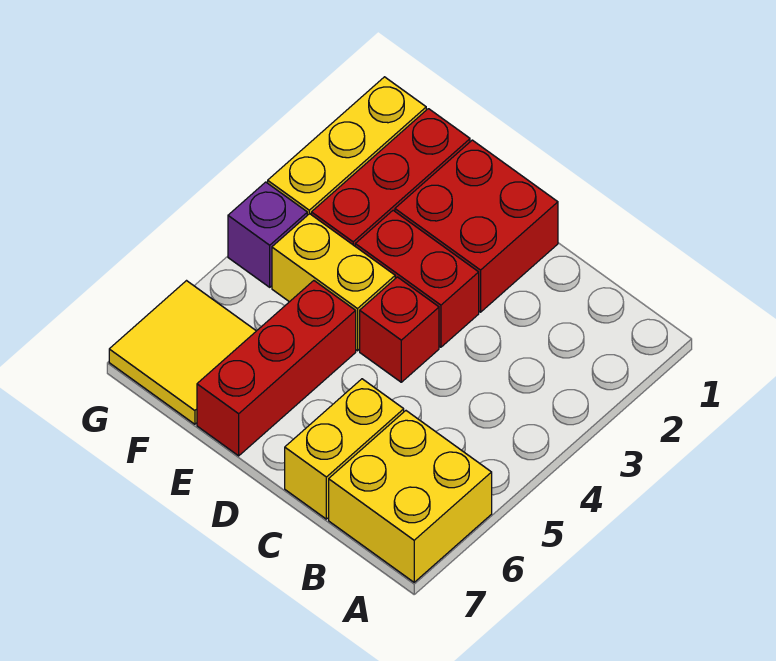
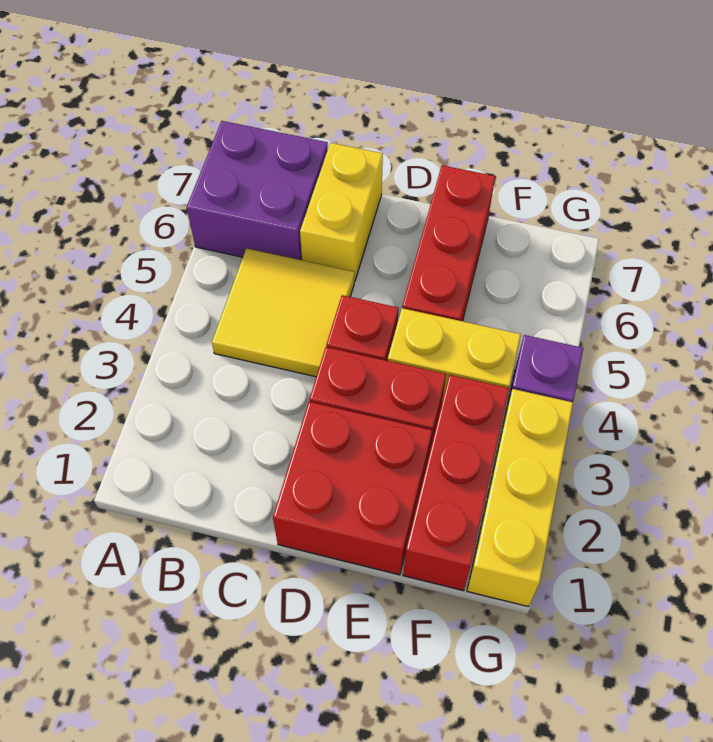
yellow 2x2 brick [329,411,492,582] -> purple 2x2 brick [187,121,328,260]
yellow 2x2 tile [109,281,256,424] -> yellow 2x2 tile moved to [212,248,354,377]

